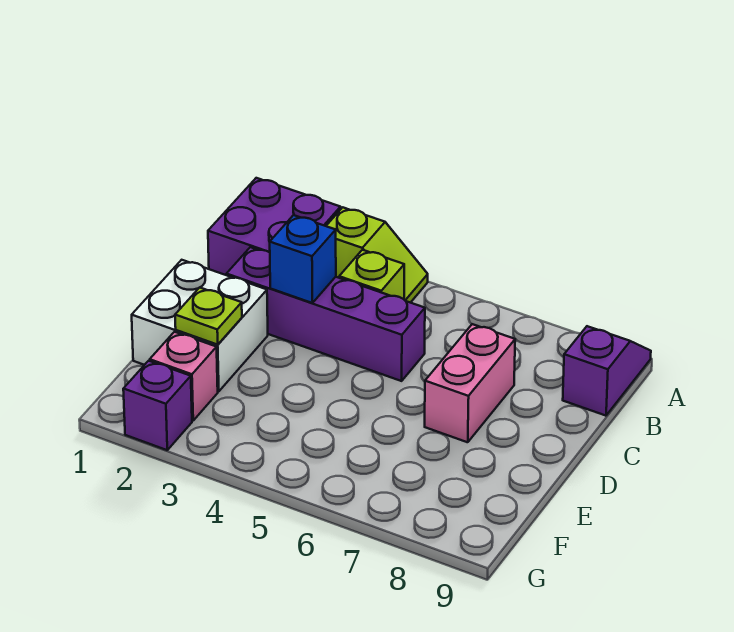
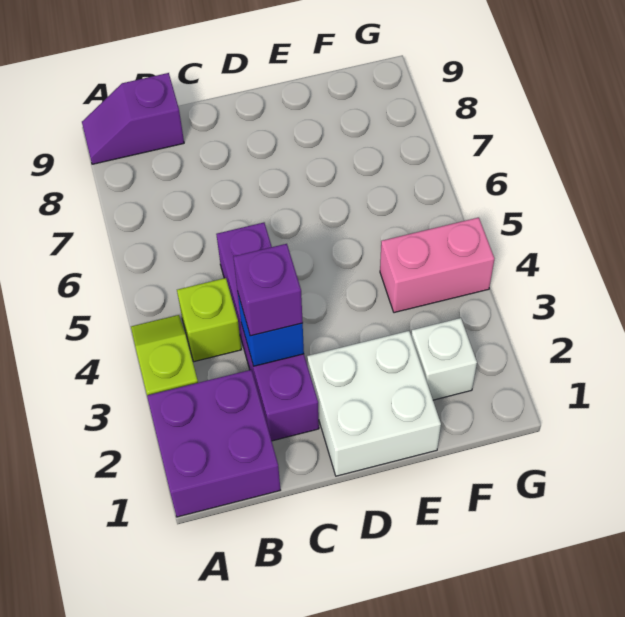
pink 1x2 brick [425,324,515,442] -> pink 1x2 brick moved to [380,218,494,313]
lime 1x1 plate [175,288,242,345] -> none
pink 1x1 brick [150,332,218,421] -> white 1x1 brick [411,318,477,400]
purple 1x1 brick [123,361,192,450] -> purple 1x1 brick moved to [233,244,303,336]

